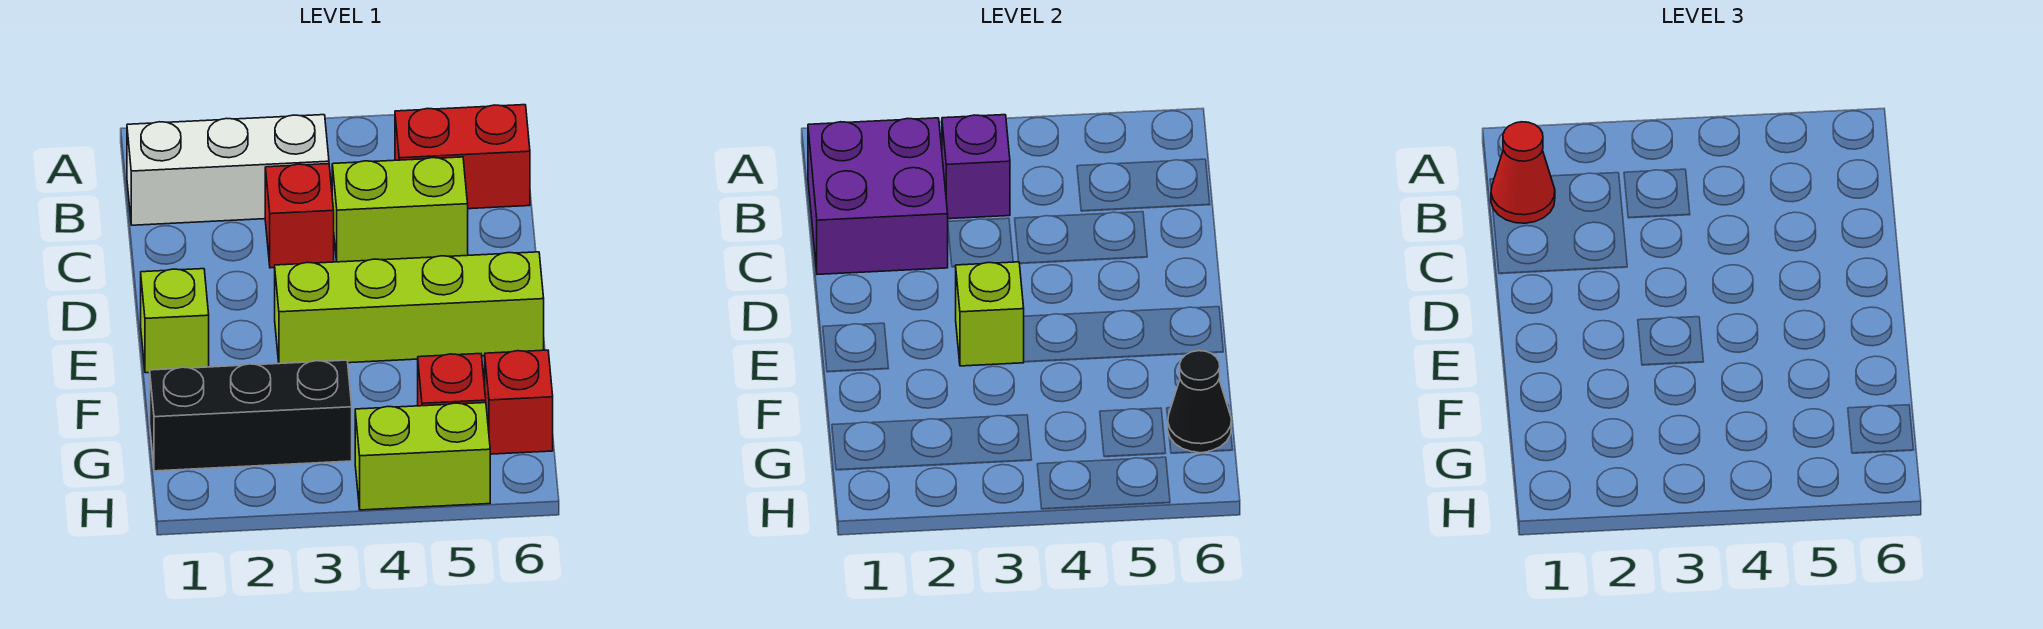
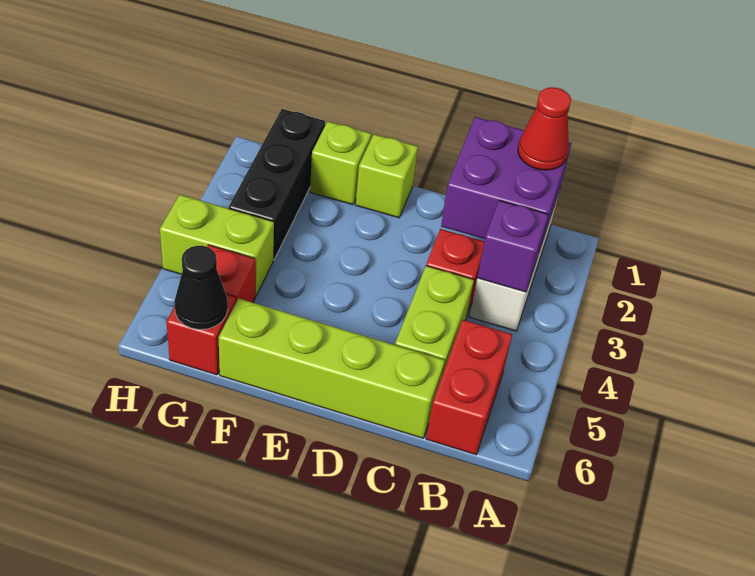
lime 1x4 brick [275,252,544,364] -> lime 1x4 brick turned to [219,298,445,438]
lime 1x1 brick [956,262,1024,366] -> lime 1x1 brick moved to [310,122,371,205]
lime 1x2 brick [355,403,490,510] -> lime 1x2 brick turned to [160,195,274,296]

